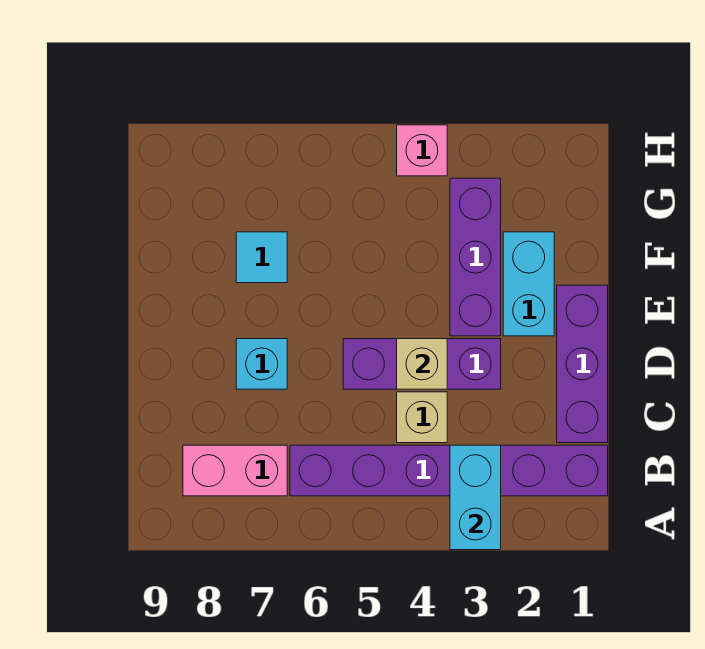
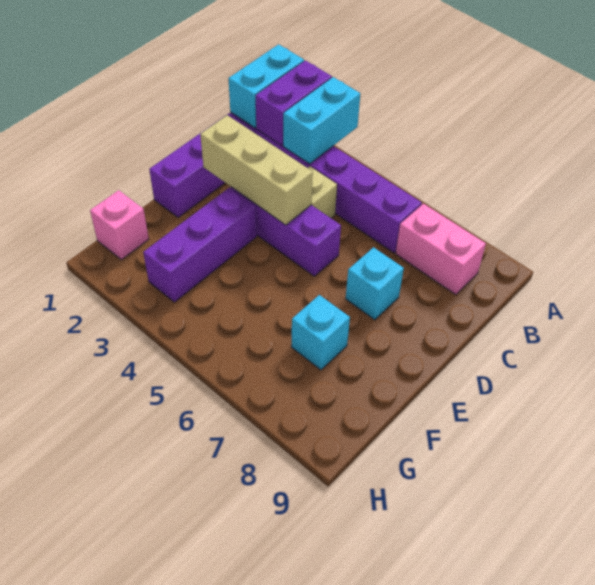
none -> purple 1x2 brick [256,61,332,146]
tan 1x1 brick [397,339,447,389] -> tan 1x3 brick [200,115,313,225]
cyan 1x2 brick [503,232,554,336] -> cyan 1x2 brick moved to [228,44,304,128]
cyan 1x1 tile [236,232,287,283] -> cyan 1x1 brick [291,295,350,370]
pink 1x1 brick [397,125,447,176] -> pink 1x1 brick moved to [90,190,149,260]

